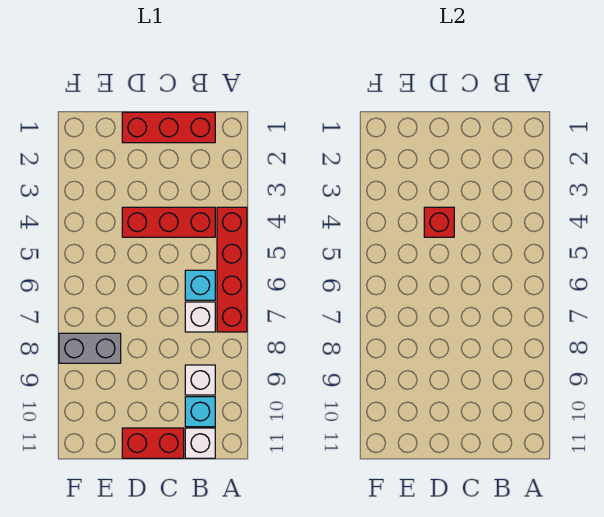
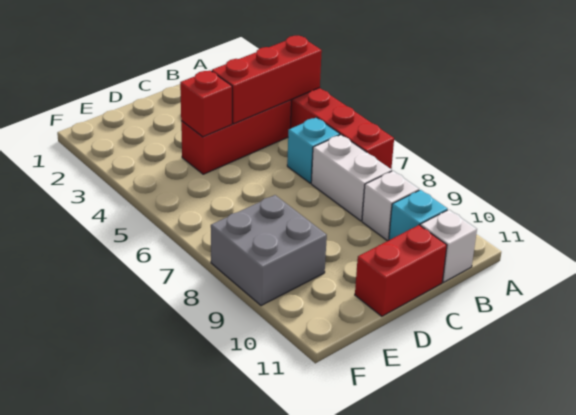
red 1x3 brick [122,112,215,143] -> red 1x3 brick moved to [212,36,322,124]
white 1x1 brick [185,302,215,332] -> white 1x2 brick [311,135,392,221]
grey 1x2 brick [59,333,121,363] -> grey 2x2 brick [211,195,327,306]

